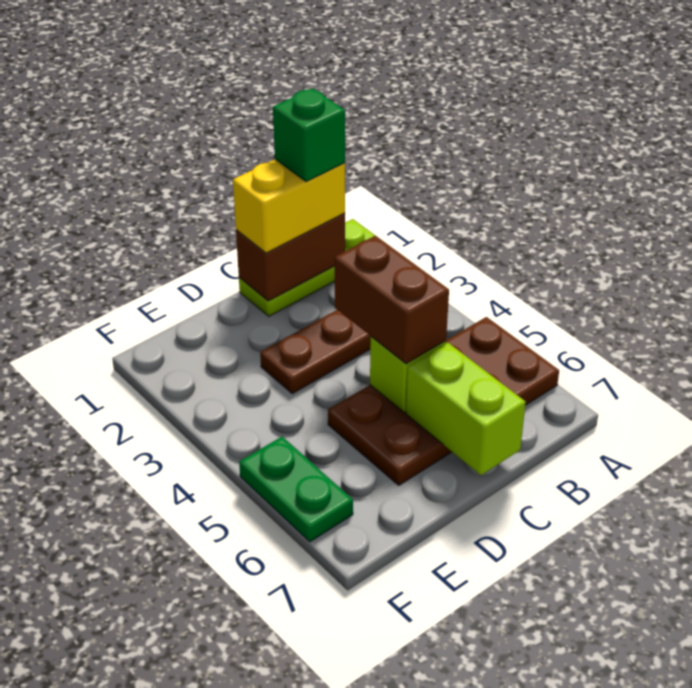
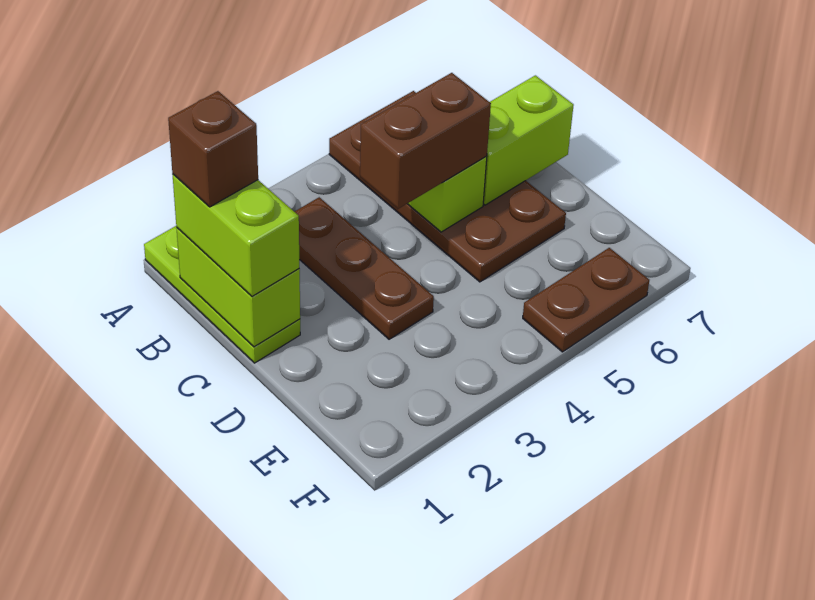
brown 1x2 brick [236,213,345,301] -> lime 1x2 brick [176,228,300,347]
yellow 1x2 brick [233,159,345,253] -> lime 1x2 brick [172,174,299,296]
green 1x1 brick [273,88,345,182] -> brown 1x1 brick [168,91,258,207]
green 1x2 plate [239,437,353,542] -> brown 1x2 plate [523,248,649,352]

